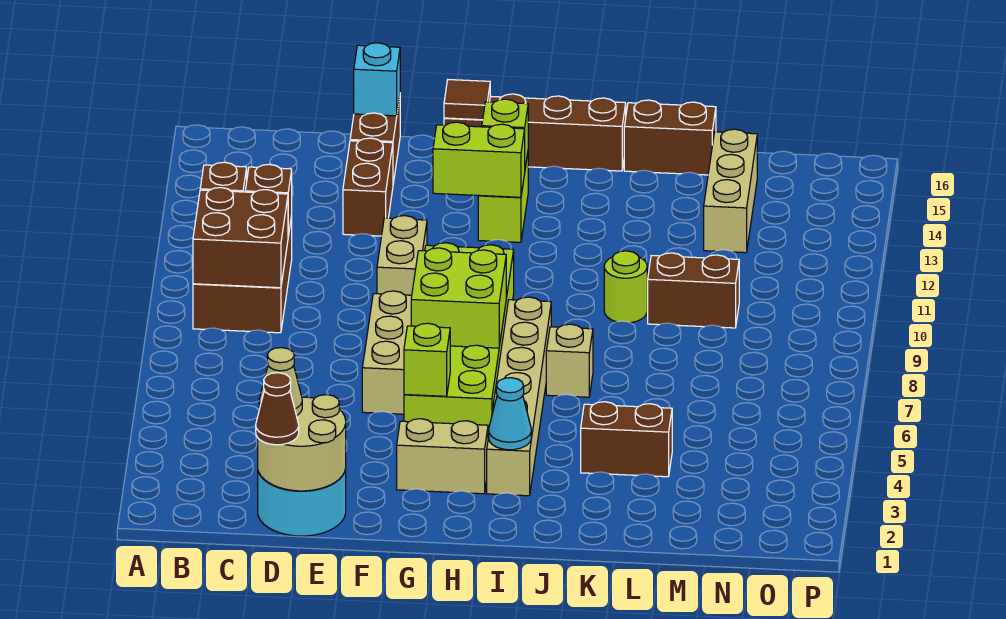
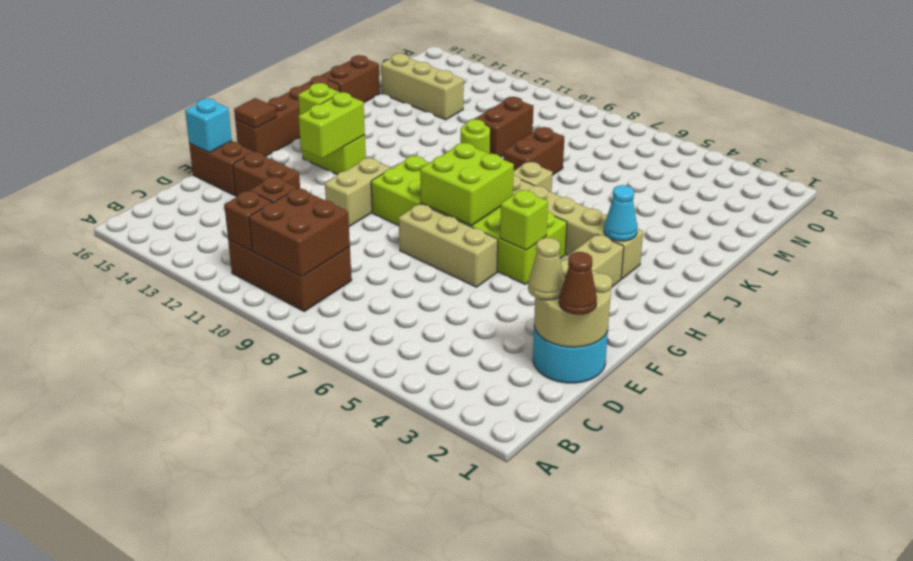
tan 1x2 brick [377,216,427,295] -> tan 1x2 brick turned to [325,158,391,226]
brown 1x2 brick [581,402,672,477] -> brown 1x2 brick moved to [503,127,564,175]

